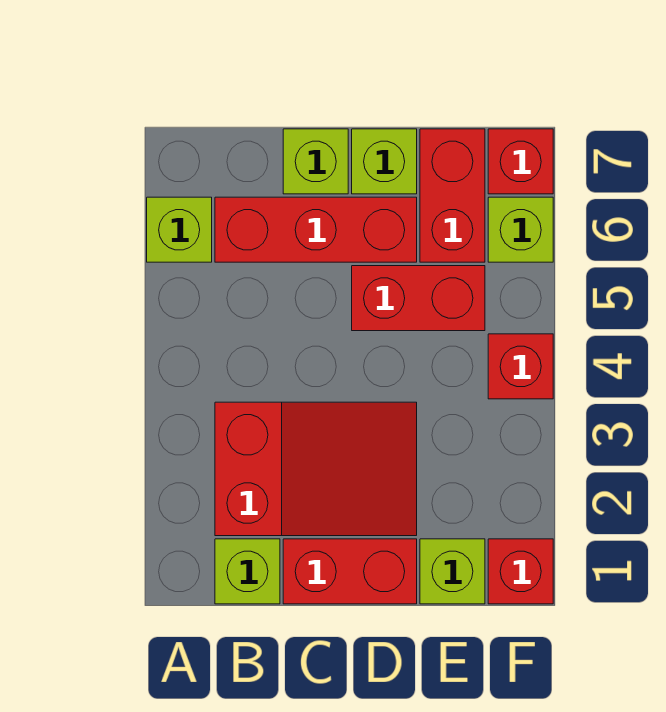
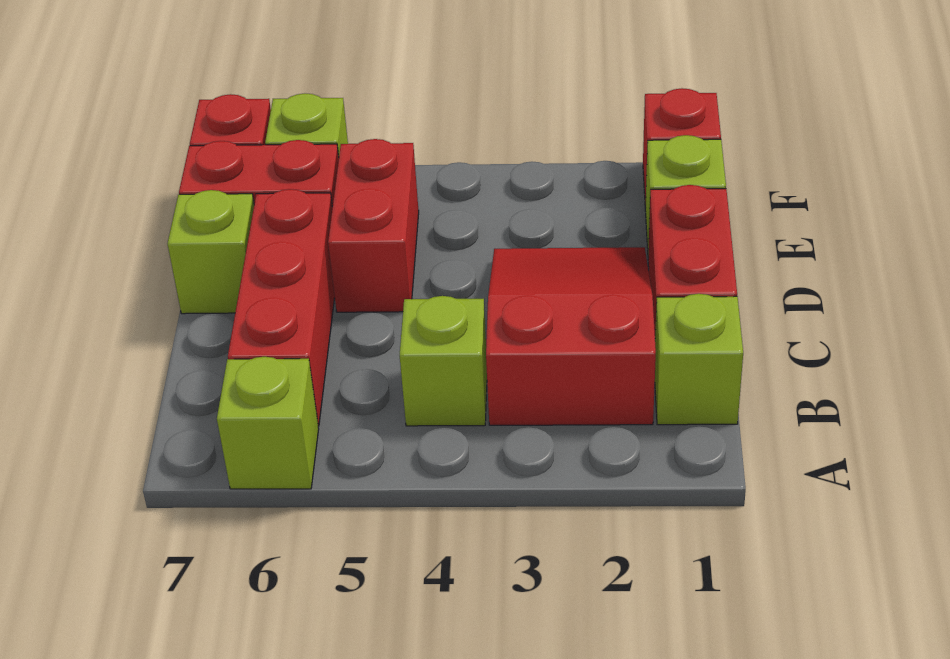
lime 1x1 brick [283,129,348,194] -> lime 1x1 brick moved to [400,296,487,426]
red 1x1 brick [488,334,553,399] -> none

